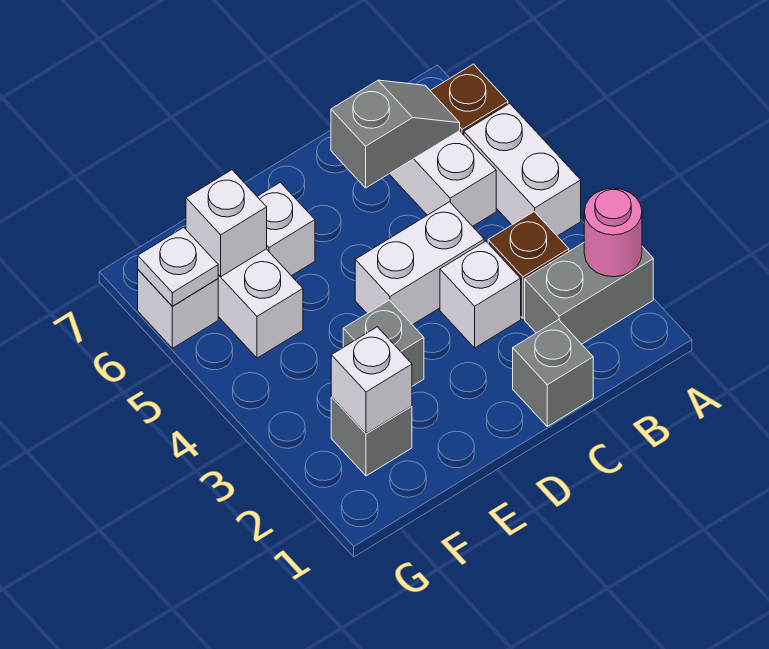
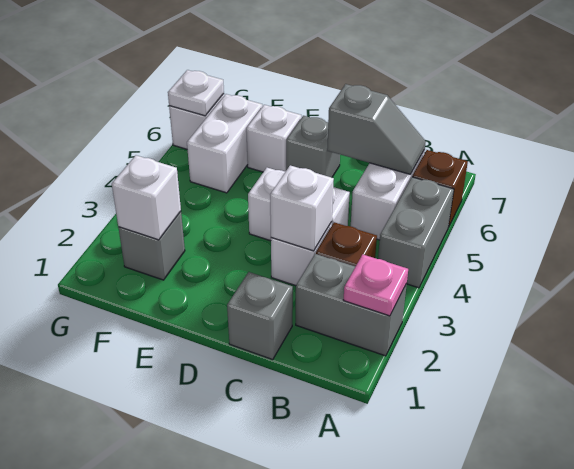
pink 1x1 round brick [584,188,642,277] -> pink 1x1 plate [344,254,408,316]
white 1x2 brick [464,104,581,236] -> grey 1x2 brick [378,177,454,288]
grey 1x1 brick [343,300,424,386] -> grey 1x1 brick moved to [286,116,340,177]
white 1x1 brick [186,170,267,277] -> white 1x1 brick moved to [270,165,334,251]

